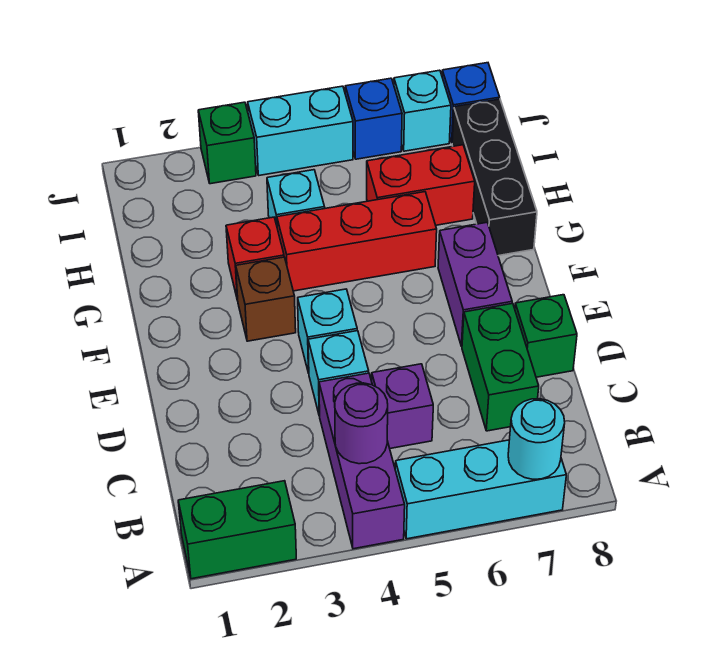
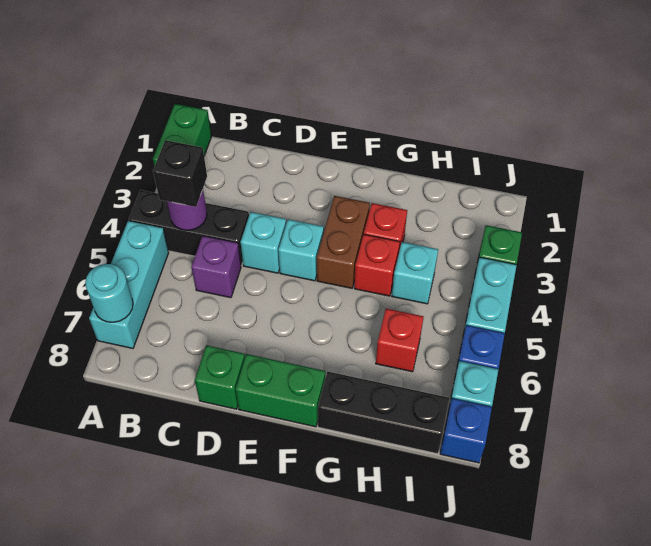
purple 1x3 brick [319,373,405,549] -> black 1x3 brick [129,190,249,266]
none -> black 1x1 brick [153,140,207,207]
green 1x2 brick [462,303,539,431] -> green 1x2 brick moved to [235,354,325,427]
purple 1x2 brick [438,223,512,346] -> none
brown 1x1 brick [236,257,296,341] -> brown 1x2 brick [317,196,370,288]
red 1x3 brick [277,192,437,291] -> red 1x1 brick [354,234,400,296]
red 1x2 brick [367,145,475,225] -> red 1x1 brick [376,309,423,372]

